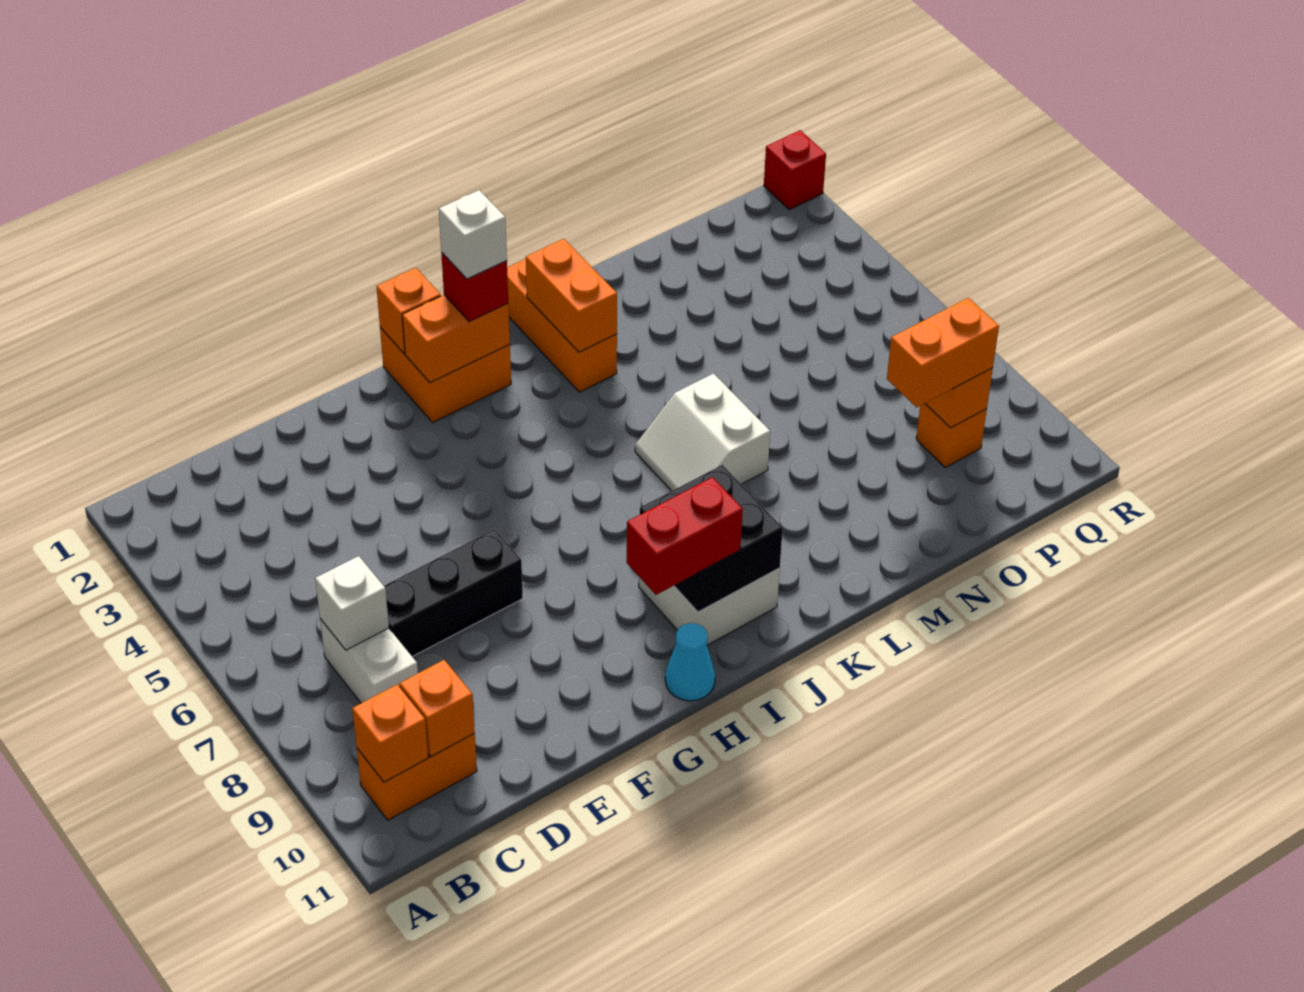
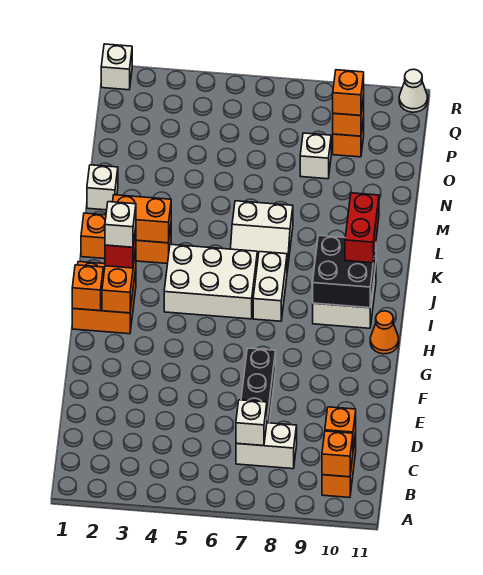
red 1x2 brick [627,477,743,595] -> red 1x2 brick moved to [345,193,379,263]
cyan 1x1 cone [665,623,715,701] -> orange 1x1 cone [370,311,399,354]
none -> white 2x3 brick [164,244,257,319]
none -> white 1x2 brick [253,252,287,321]
none -> white 1x1 brick [87,165,118,210]
none -> white 1x1 brick [300,133,331,179]
orange 1x2 brick [887,298,999,407] -> orange 1x1 brick [333,70,364,116]
red 1x1 brick [764,130,826,210] -> white 1x1 brick [101,44,132,90]
none -> white 1x1 cone [399,69,428,112]

